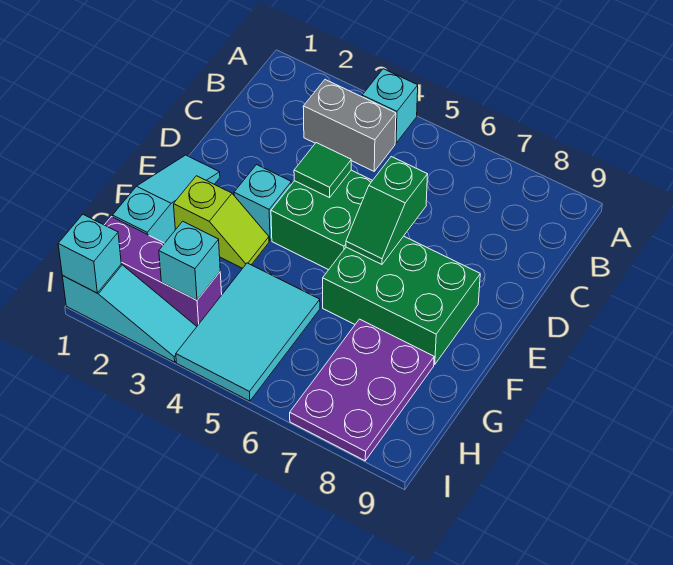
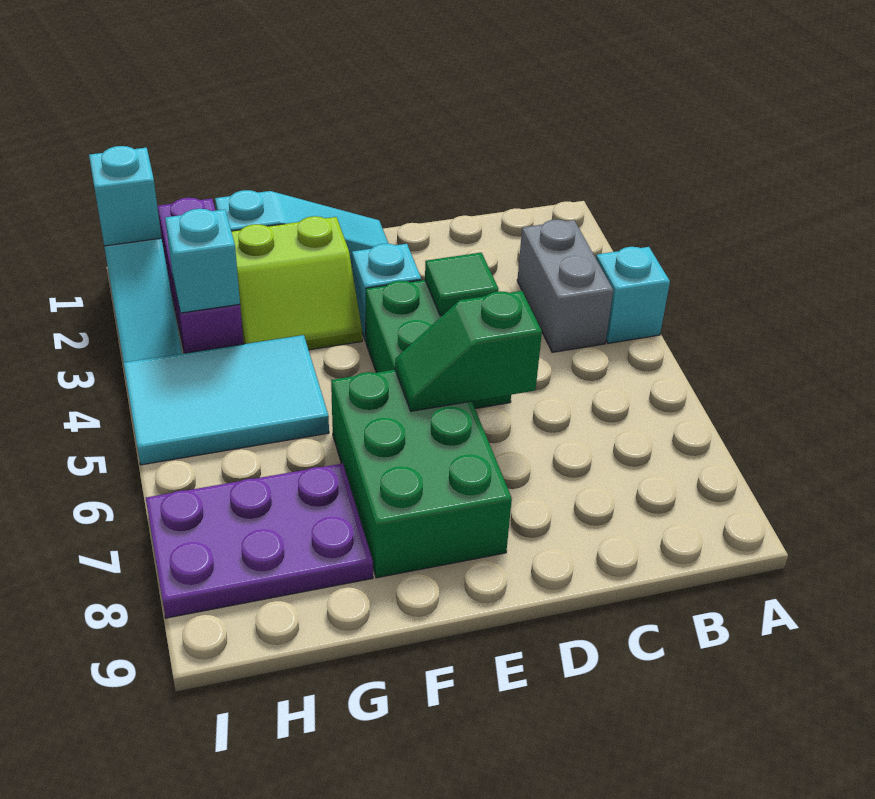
lime 1x2 slope [174,176,269,268] -> lime 2x2 slope [231,216,362,350]

